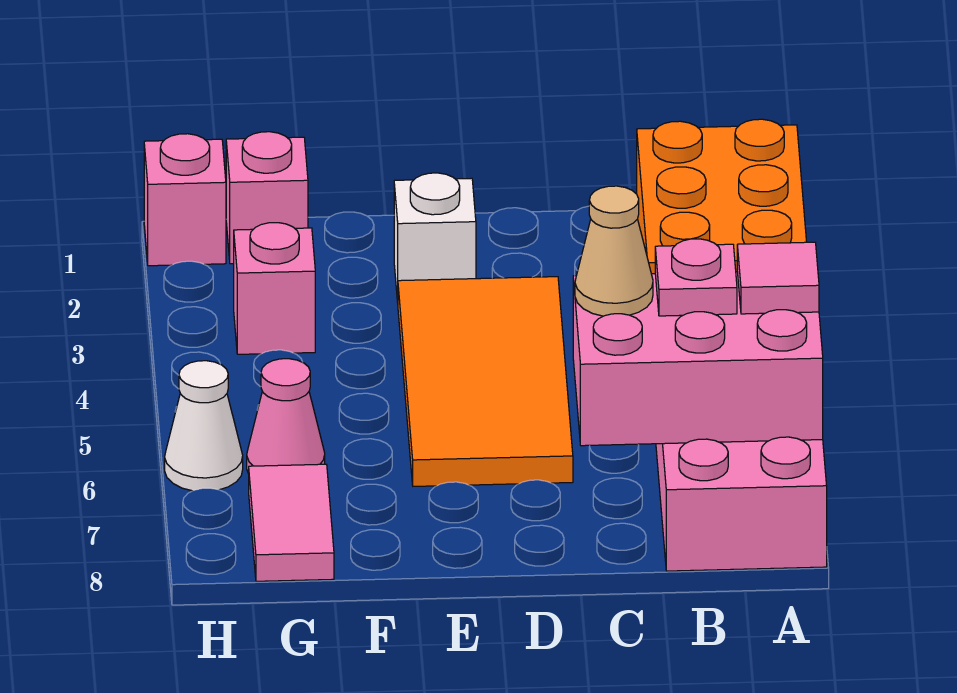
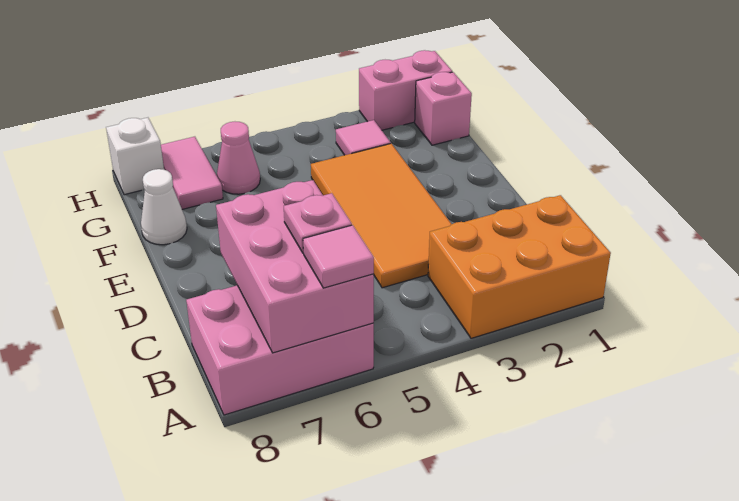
tan 1x1 cone [575,186,653,316] -> none
orange 2x4 tile [398,277,573,486] -> orange 2x4 tile turned to [311,143,451,288]
white 1x1 brick [394,173,476,302] -> white 1x1 brick moved to [106,118,164,195]
pink 1x1 brick [234,223,315,354] -> pink 1x1 tile [336,120,391,155]
pink 1x2 tile [249,464,334,581] -> pink 1x2 tile turned to [161,137,223,209]
pink 1x1 brick [144,134,226,266] -> pink 1x2 brick [359,50,452,130]
white 1x1 cone [165,361,243,491] -> white 1x1 cone moved to [141,169,187,245]

